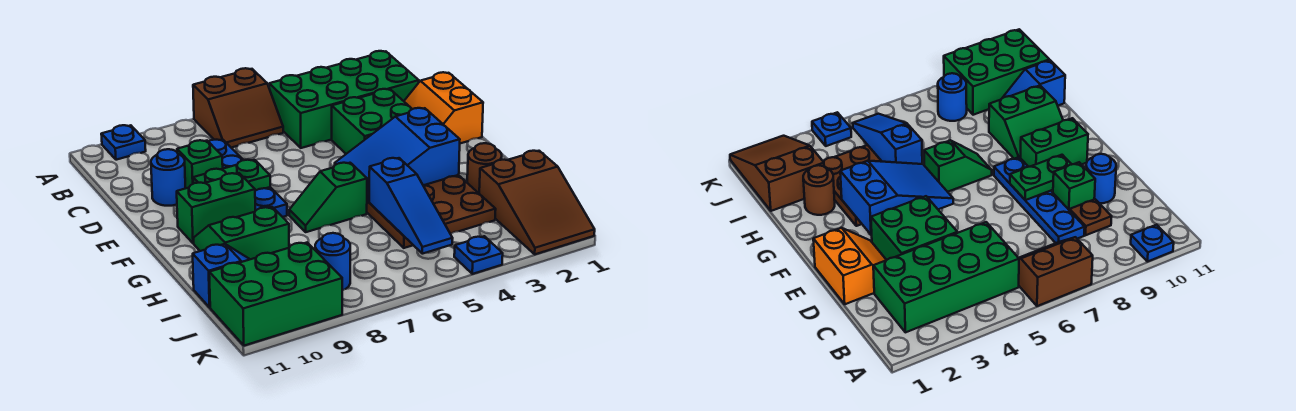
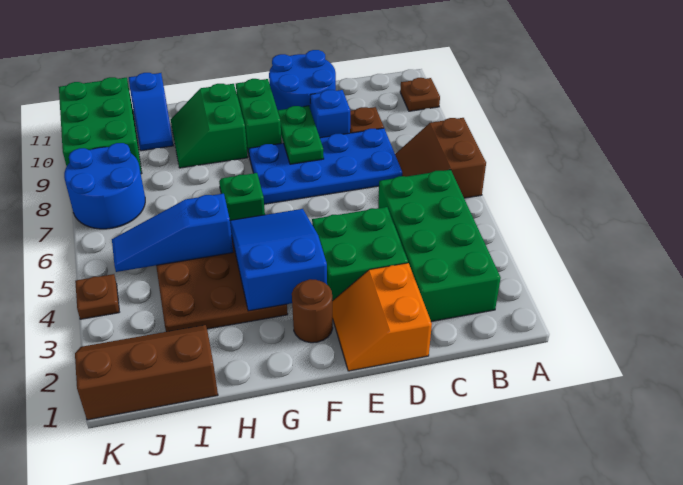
blue 1x1 plate [101,125,146,160] -> brown 1x1 plate [400,78,440,111]
blue 1x4 plate [208,140,287,217] -> blue 2x4 plate [249,128,402,204]
orange 2x2 slope [404,72,483,143] -> orange 2x2 slope turned to [332,263,432,371]
green 1x1 brick [177,140,223,188] -> blue 1x1 brick [310,90,350,138]
blue 1x1 round brick [151,149,185,206] -> blue 2x2 round brick [269,50,336,110]
green 2x2 slope [194,207,289,259] -> green 2x2 slope turned to [171,84,248,168]
brown 1x1 round brick [467,143,502,193] -> brown 1x1 round brick moved to [292,279,333,343]
brown 2x3 slope [479,151,595,254] -> brown 2x3 slope turned to [75,325,218,420]
blue 1x1 round brick [315,233,350,290] -> blue 2x2 round brick [64,143,145,229]
blue 1x1 plate [454,236,503,274] -> brown 1x1 plate [75,274,119,319]

